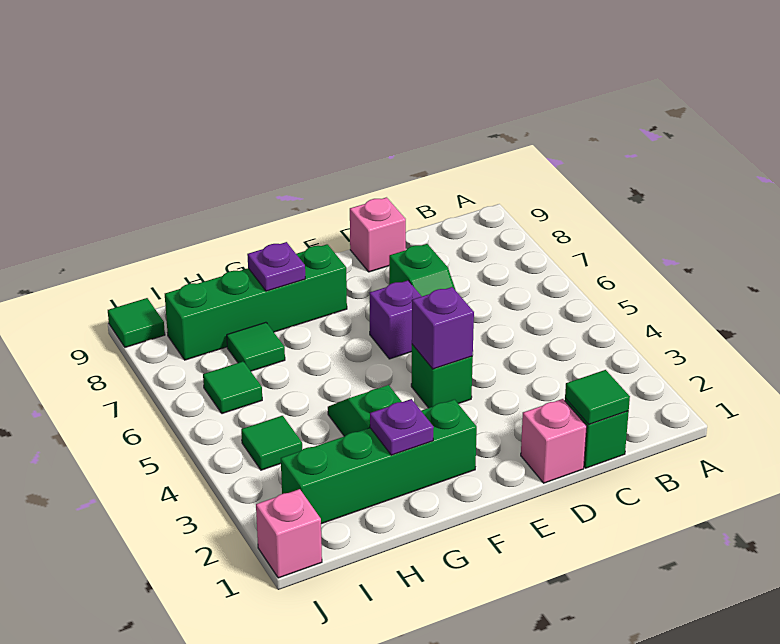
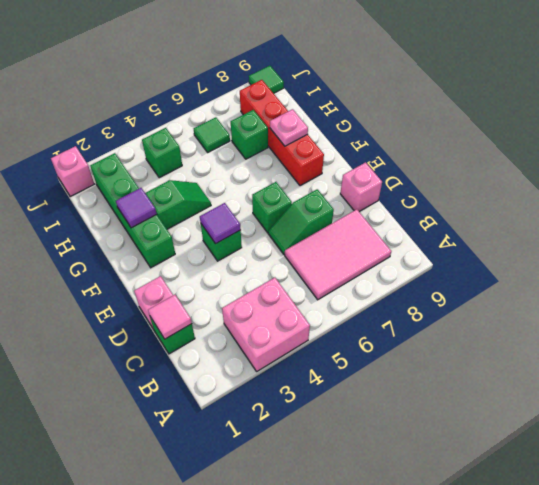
none -> pink 2x2 brick [222,278,310,371]
none -> pink 2x3 tile [285,209,391,300]
green 1x1 tile [565,370,630,424] -> pink 1x1 tile [148,295,192,339]
purple 1x1 brick [412,287,474,369] -> purple 1x1 tile [200,203,241,244]
purple 1x1 brick [369,281,422,359] -> green 1x1 brick [252,182,292,233]
green 1x4 brick [165,244,347,360] -> red 1x4 brick [240,80,324,186]
purple 1x1 plate [370,399,434,455] -> purple 1x1 tile [116,188,157,228]
purple 1x1 plate [247,242,305,291] -> pink 1x1 plate [270,109,308,146]
green 1x1 tile [227,322,285,371] -> green 1x1 brick [231,110,268,159]
green 1x1 tile [241,416,302,470] -> green 1x1 brick [142,128,182,178]

